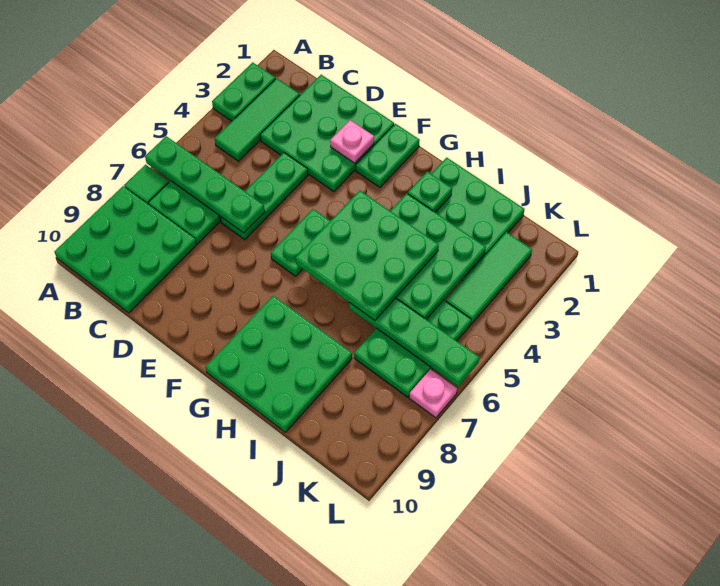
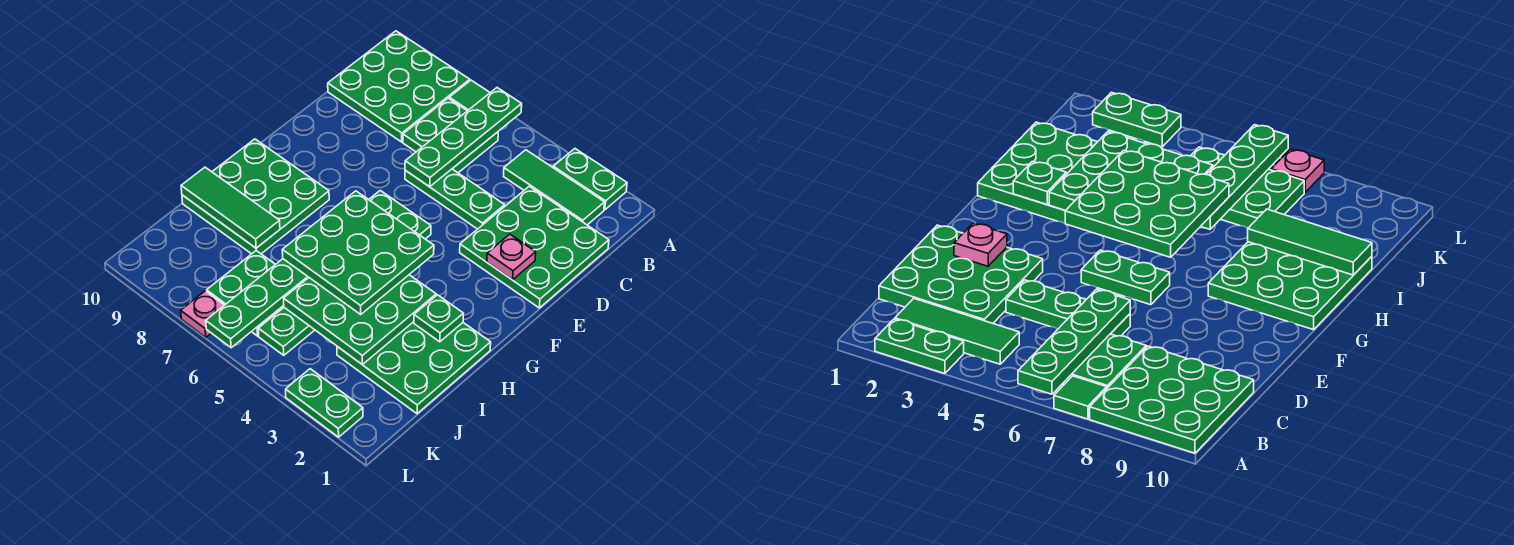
green 1x2 plate [356,124,420,187] -> green 1x2 plate moved to [286,369,363,437]
green 1x3 tile [446,232,532,324] -> green 1x3 tile moved to [181,167,280,248]

